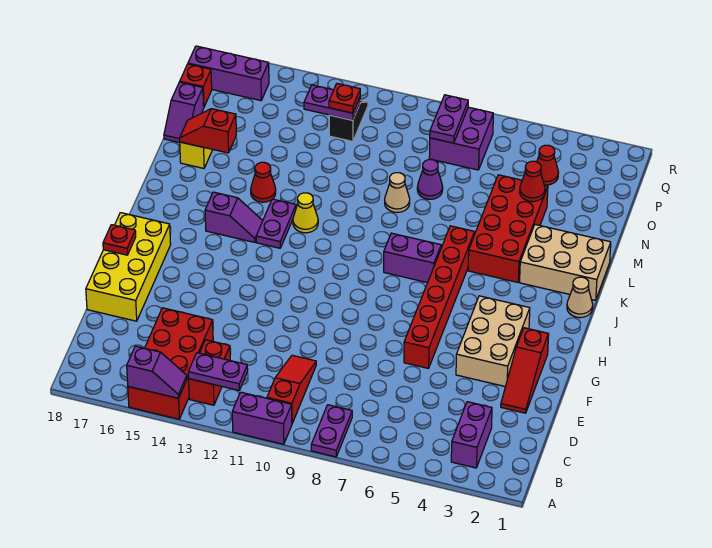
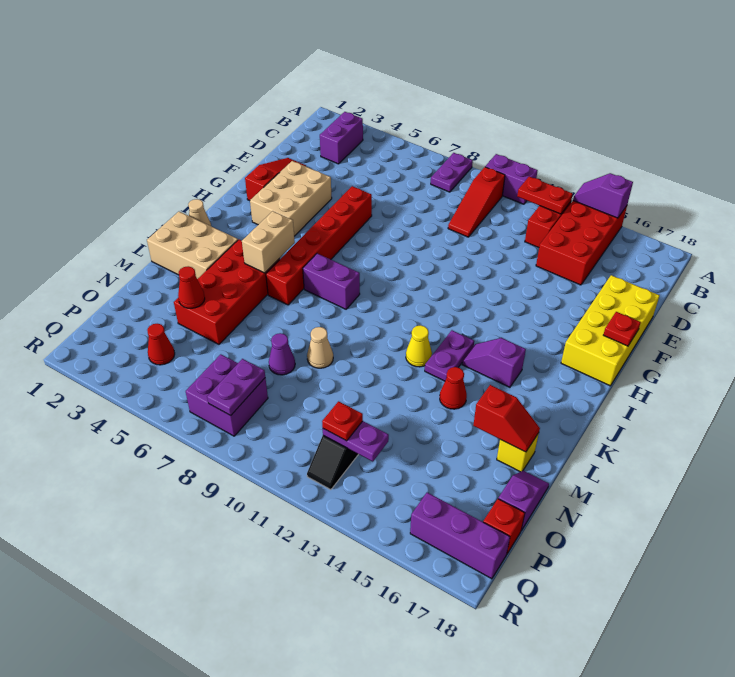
purple 1x2 plate [188,353,248,390] -> red 1x2 plate [517,176,573,214]
none -> tan 1x2 brick [242,211,295,273]

